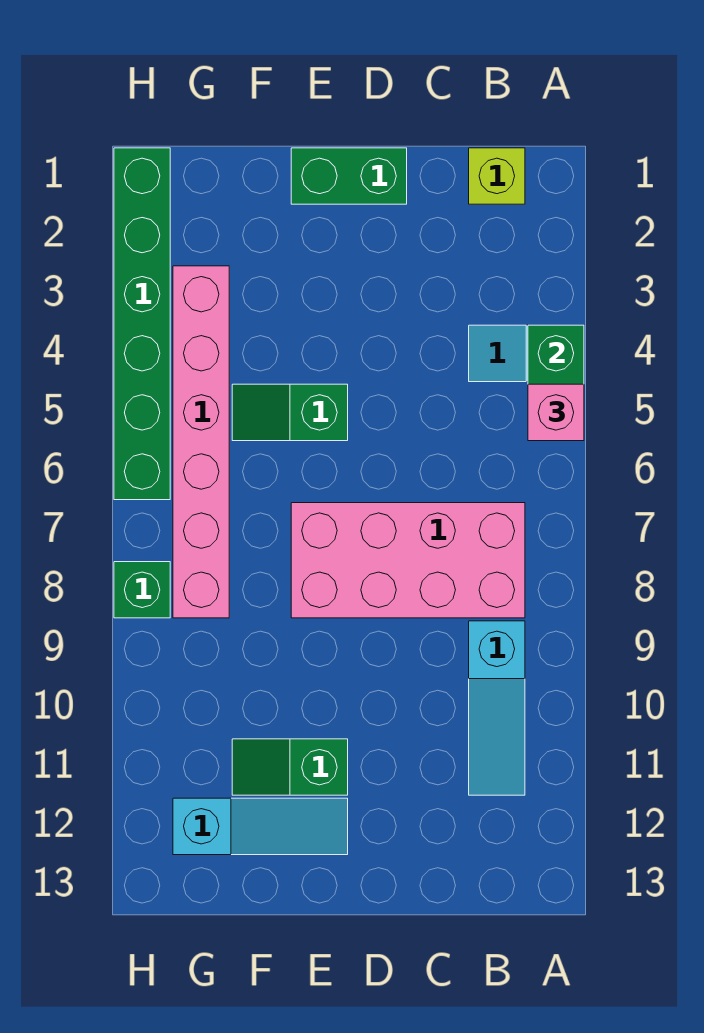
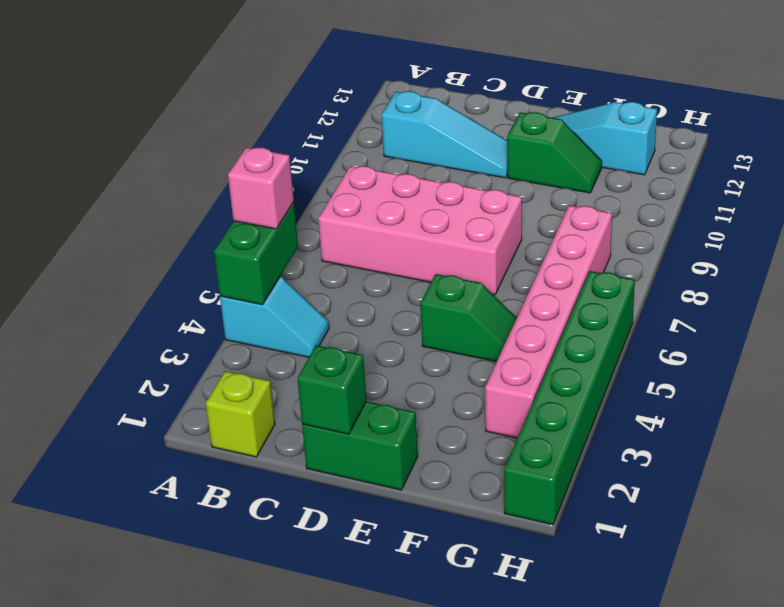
cyan 1x3 slope [469,621,525,795] -> cyan 1x3 slope turned to [382,91,508,178]
green 1x1 brick [114,562,170,618] -> green 1x1 brick moved to [297,345,366,434]

